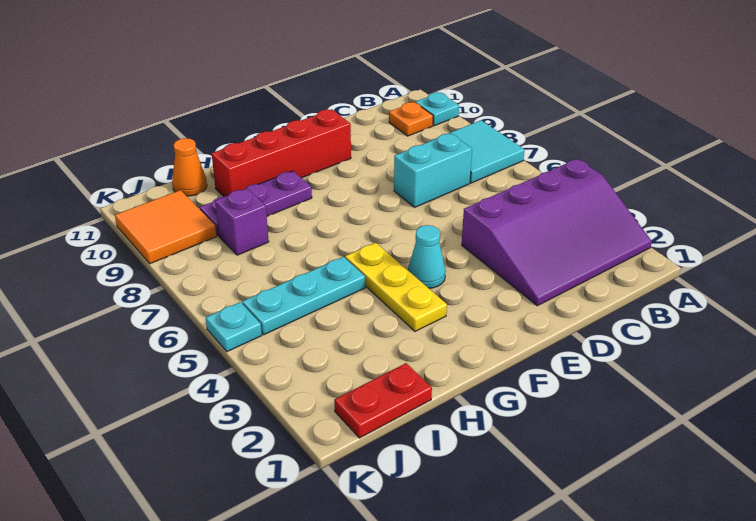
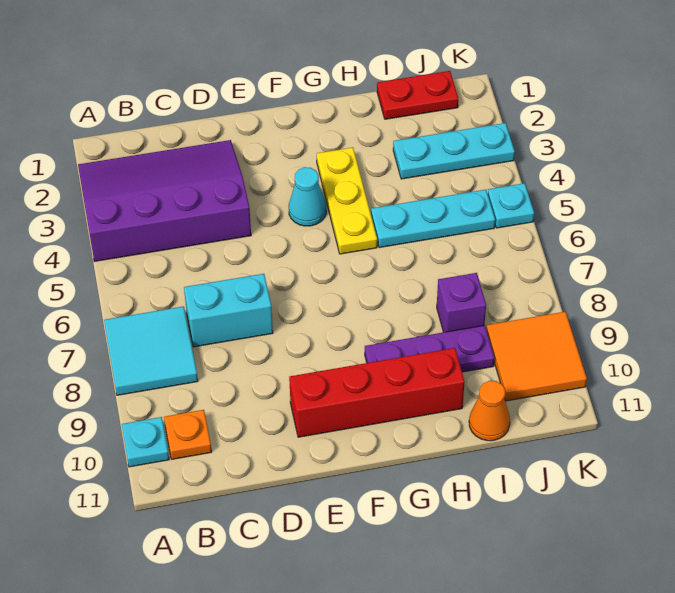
none -> cyan 1x3 plate [393,123,515,179]

